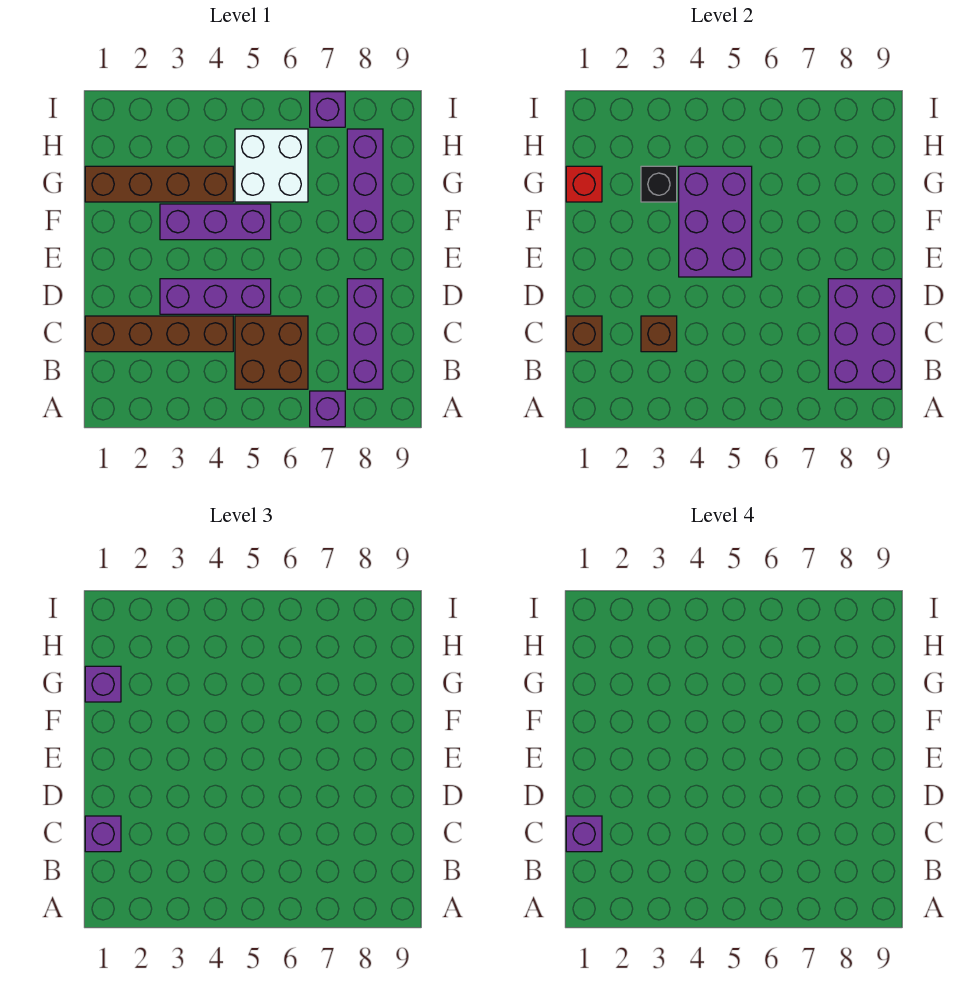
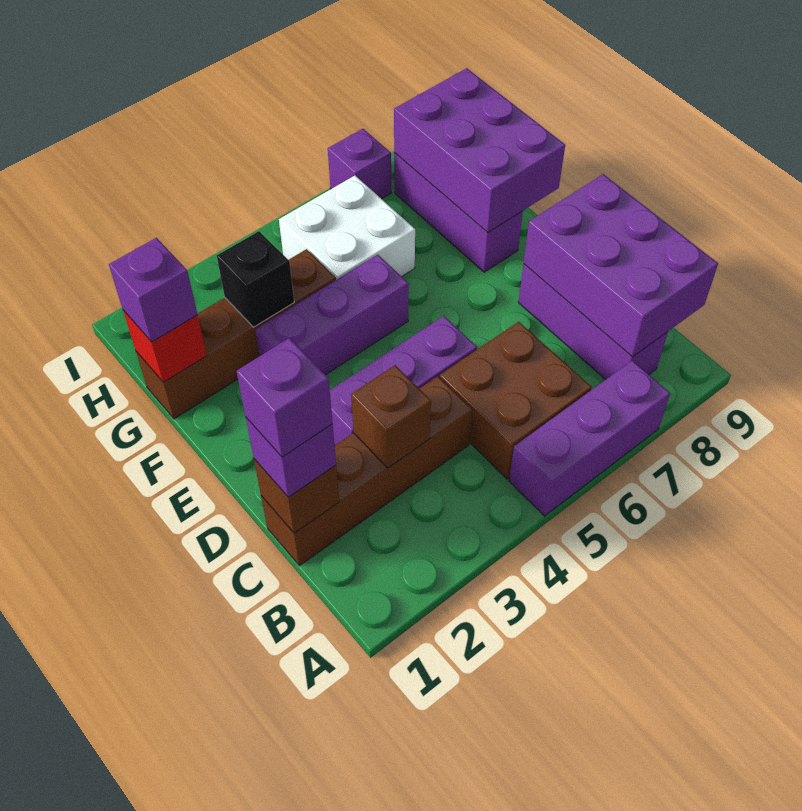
purple 1x1 brick [310,391,345,427] -> purple 1x3 brick [509,361,670,516]
purple 2x3 brick [679,166,752,277] -> purple 2x3 brick moved to [394,68,565,233]

